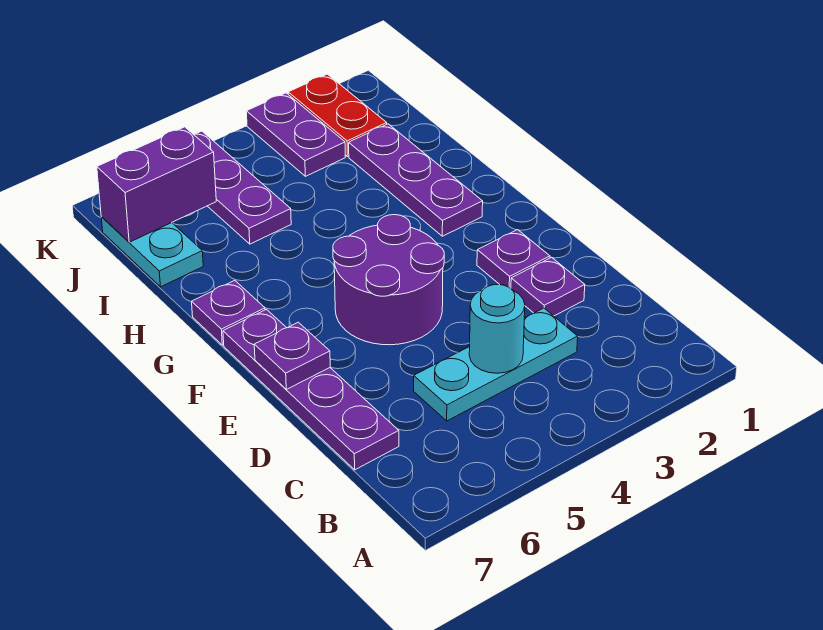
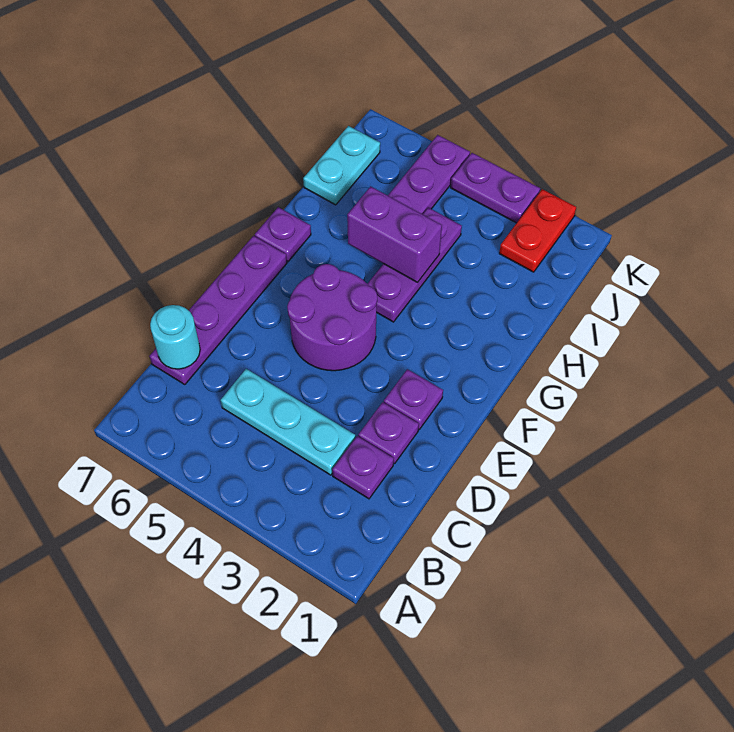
cyan 1x1 round brick [469,284,525,373] -> cyan 1x1 round brick moved to [150,305,200,369]
purple 1x1 plate [254,322,330,389] -> purple 1x1 plate moved to [332,436,394,499]
purple 1x3 plate [349,124,483,236] -> purple 1x3 plate moved to [368,208,462,322]
purple 1x2 plate [246,93,345,176] -> purple 1x2 plate turned to [451,153,540,223]
purple 1x2 brick [97,127,216,242] -> purple 1x2 brick moved to [347,186,442,283]

